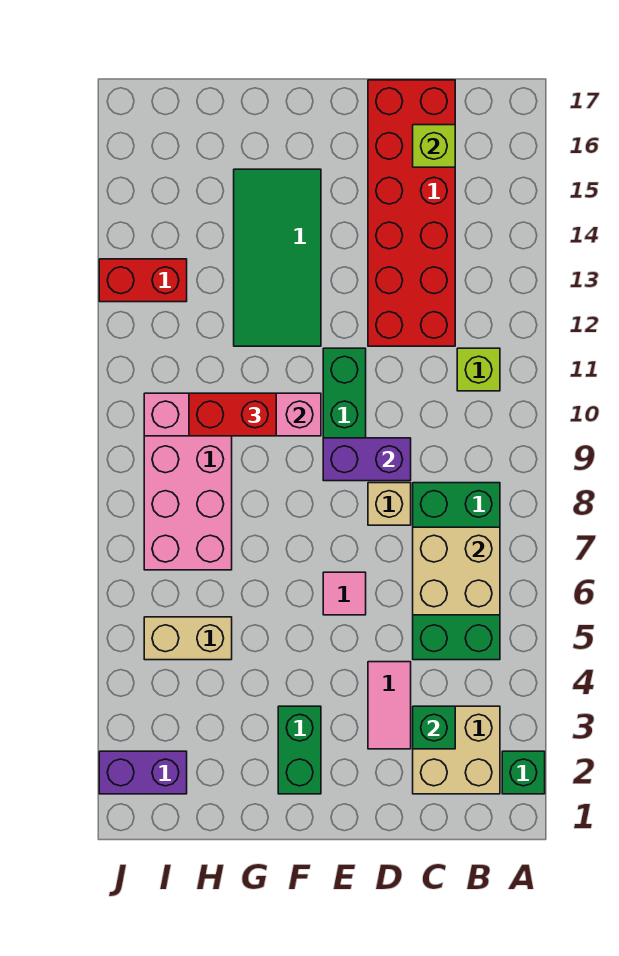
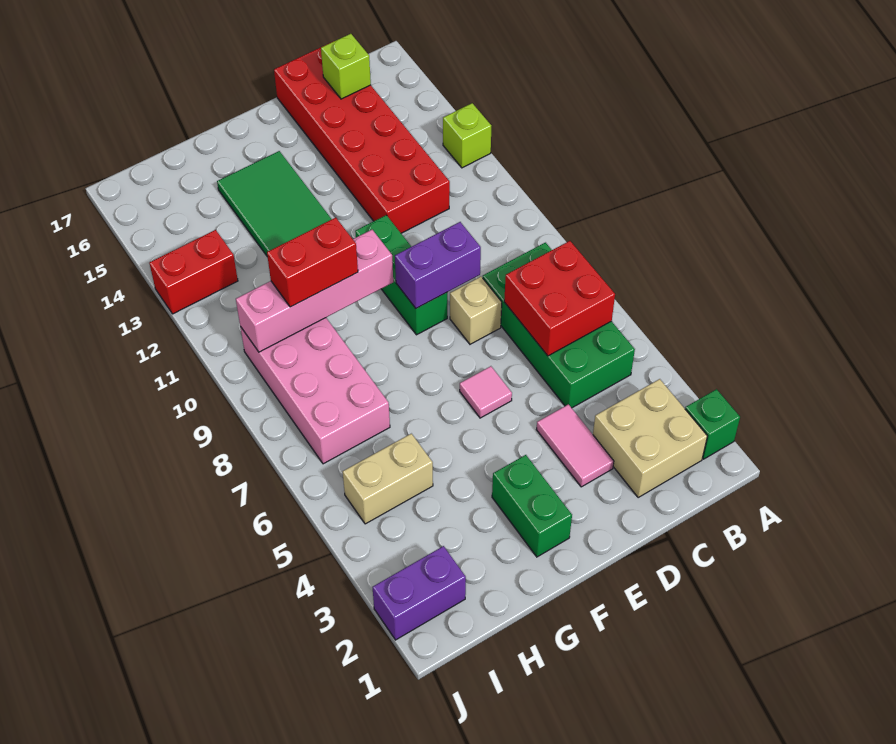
tan 2x2 brick [413,527,500,615] -> red 2x2 brick [504,241,615,356]
lime 1x1 brick [457,348,500,391] -> lime 1x1 brick moved to [443,103,491,168]
green 1x1 brick [413,706,455,749] -> none

